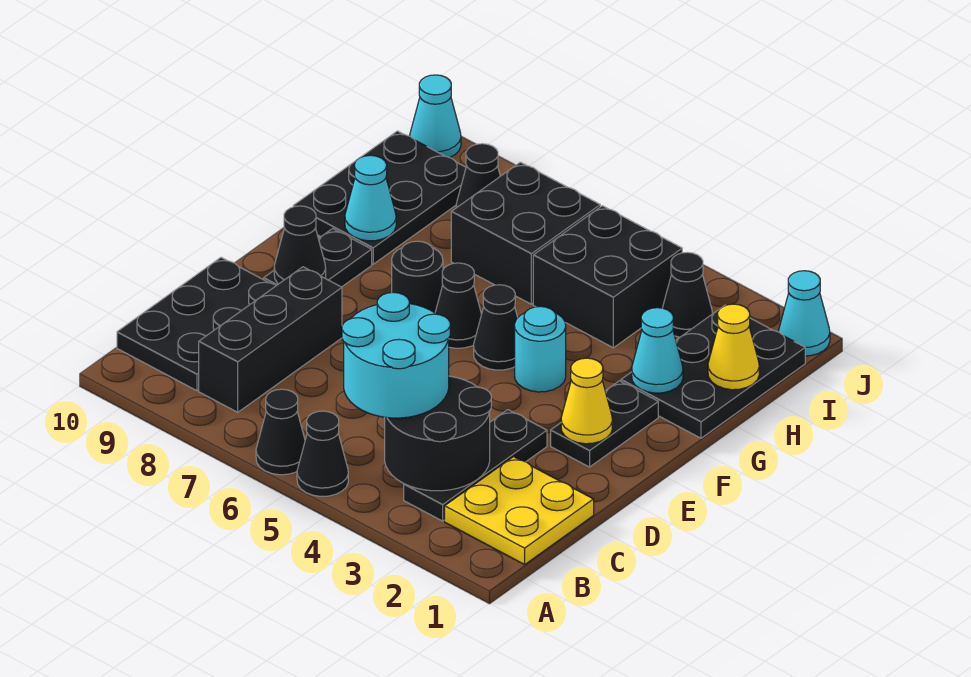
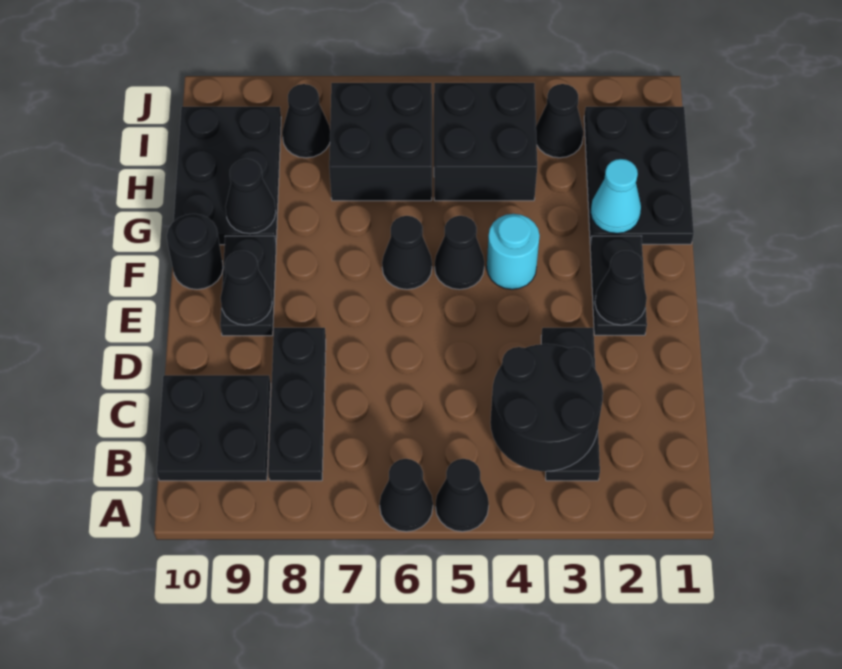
yellow 2x2 plate [445,457,594,565] -> none
cyan 2x2 round brick [342,292,450,418] -> none
black 1x3 brick [199,267,342,412] -> black 1x3 plate [268,328,326,481]
black 2x3 plate [117,257,276,391] -> black 2x2 plate [157,375,271,481]
yellow 1x1 cone [561,358,612,444] -> black 1x1 cone [595,251,647,325]
black 1x1 round brick [392,241,443,313] -> black 1x1 round brick moved to [167,214,223,289]
cyan 1x1 cone [345,155,396,241] -> black 1x1 cone [225,159,276,234]
yellow 1x1 cone [708,304,759,390] -> none
cyan 1x1 cone [779,271,830,356] -> none
cyan 1x1 cone [410,75,461,158] -> none

